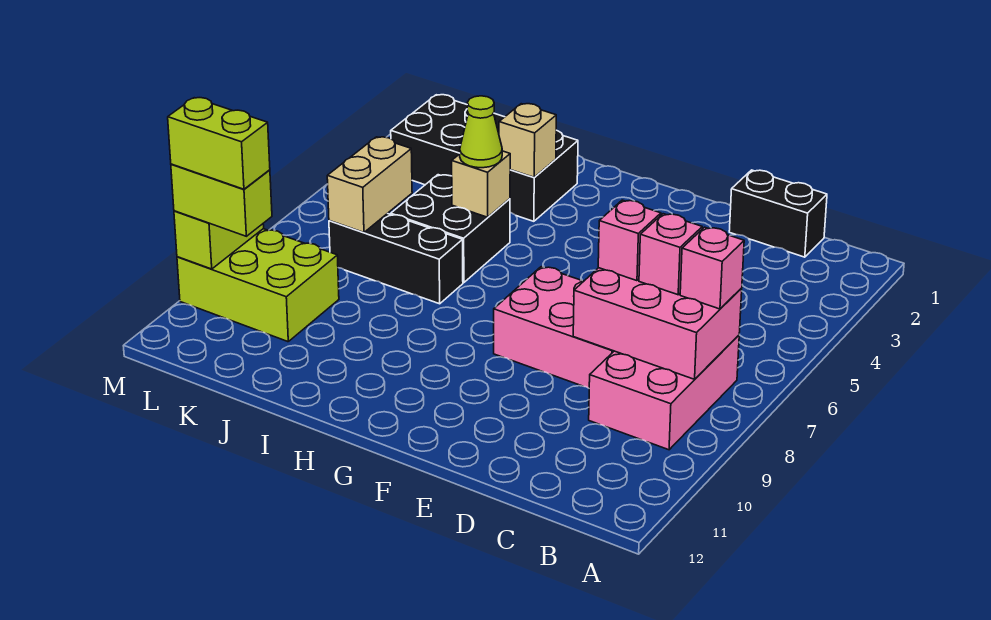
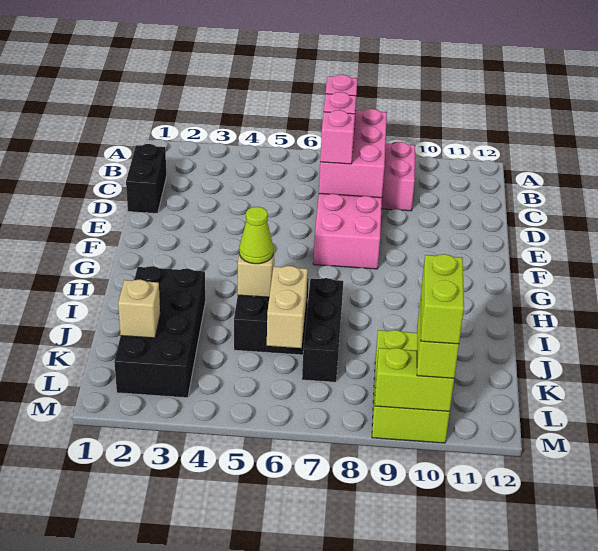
tan 1x1 brick [499,104,556,177] -> tan 1x1 brick moved to [118,280,160,338]
tan 1x2 brick [327,137,412,232] -> tan 1x2 brick turned to [267,266,308,348]

